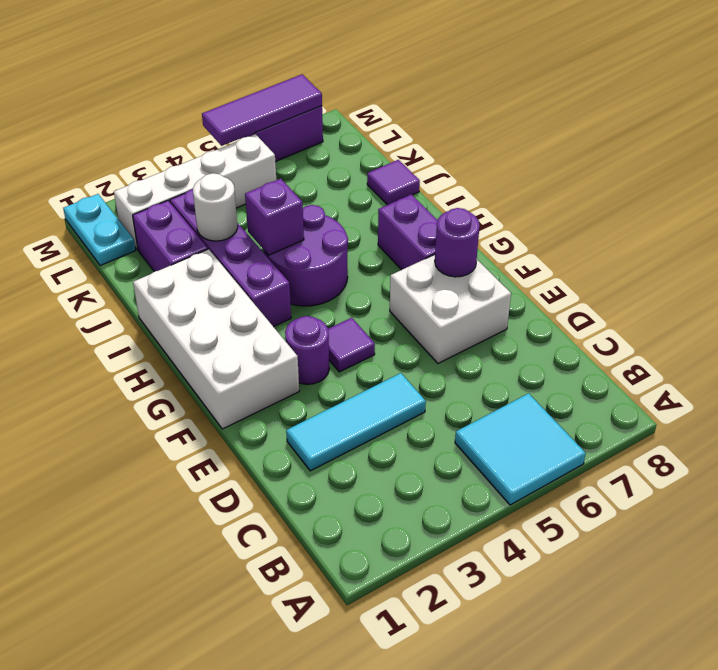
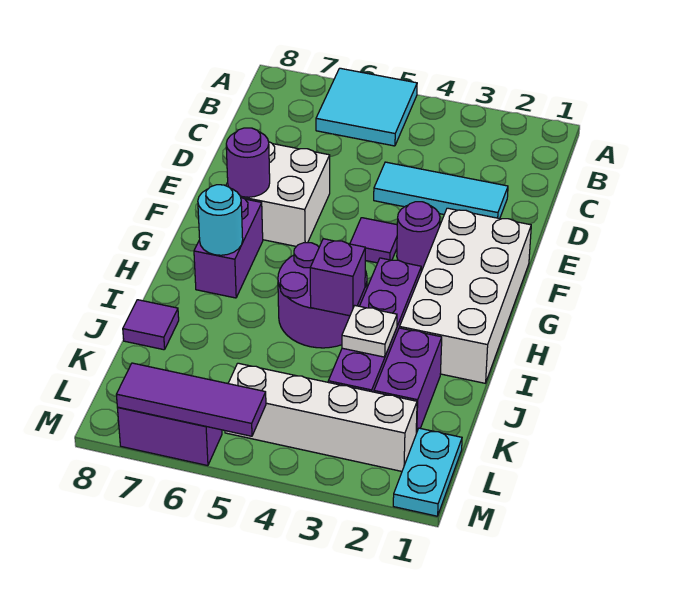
none -> cyan 1x1 round brick [198,185,243,255]
white 1x1 round brick [193,173,238,241] -> white 1x1 plate [342,306,397,357]

